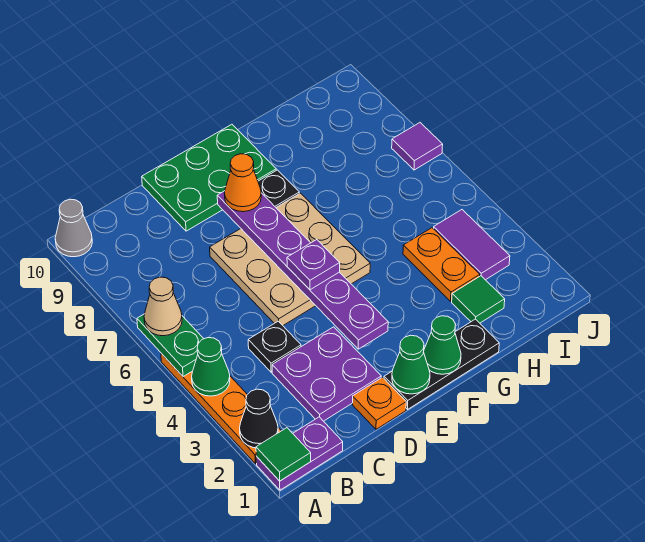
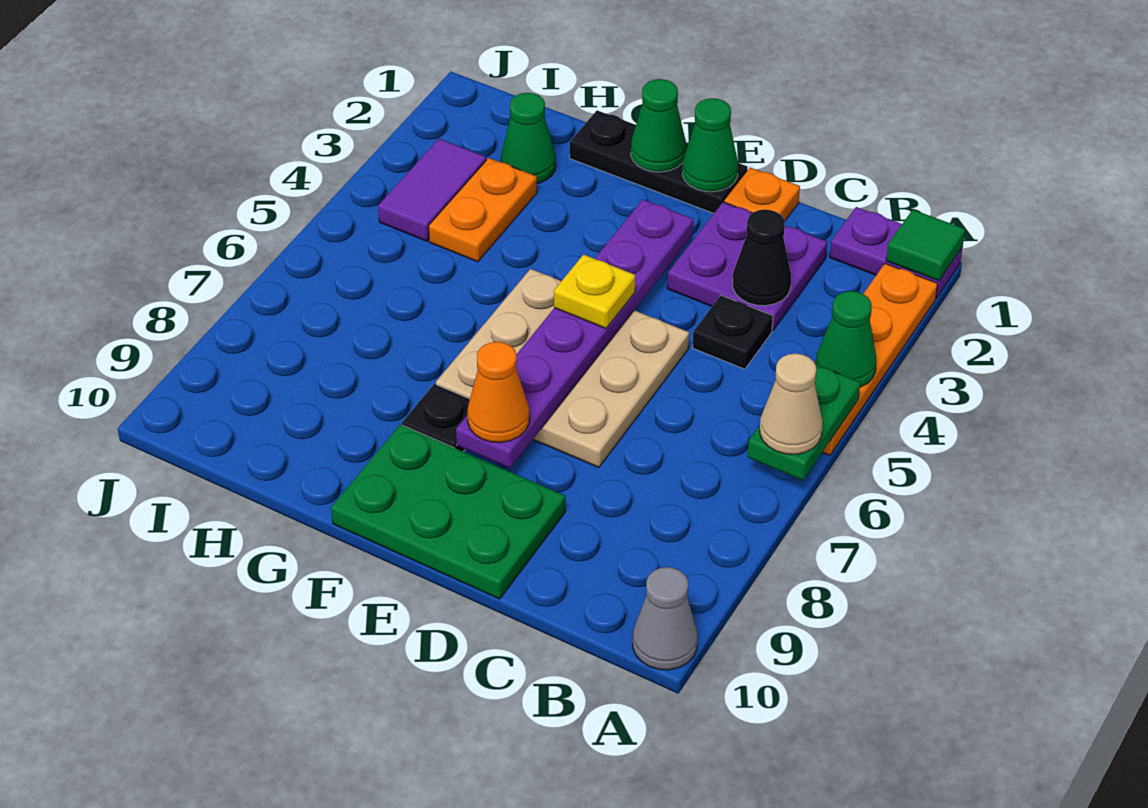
black 1x1 cone [240,389,278,448] -> black 1x1 cone moved to [733,210,791,306]
purple 1x1 plate [287,240,340,290] -> yellow 1x1 plate [554,254,635,329]
green 1x1 tile [452,276,505,323] -> green 1x1 cone [501,93,556,183]
purple 1x1 tile [392,123,443,170] -> none

